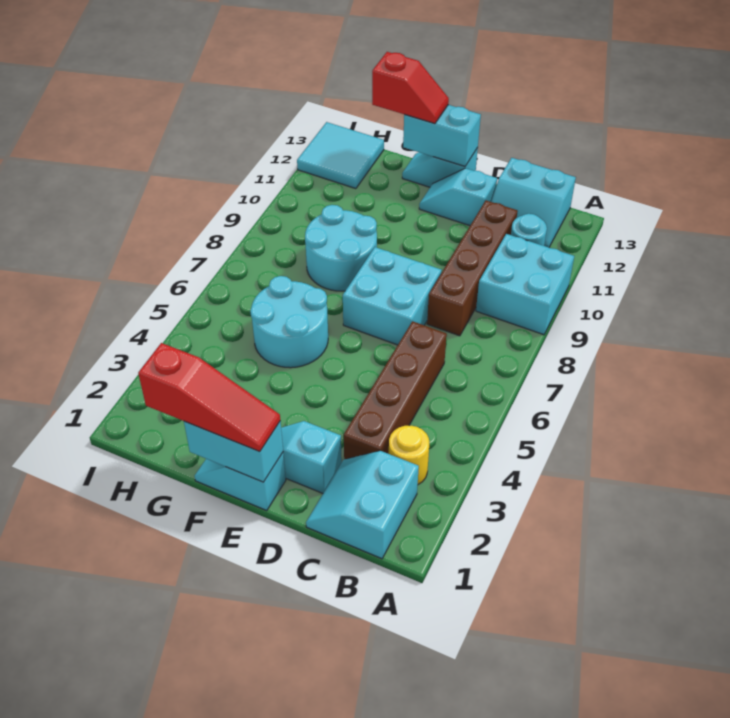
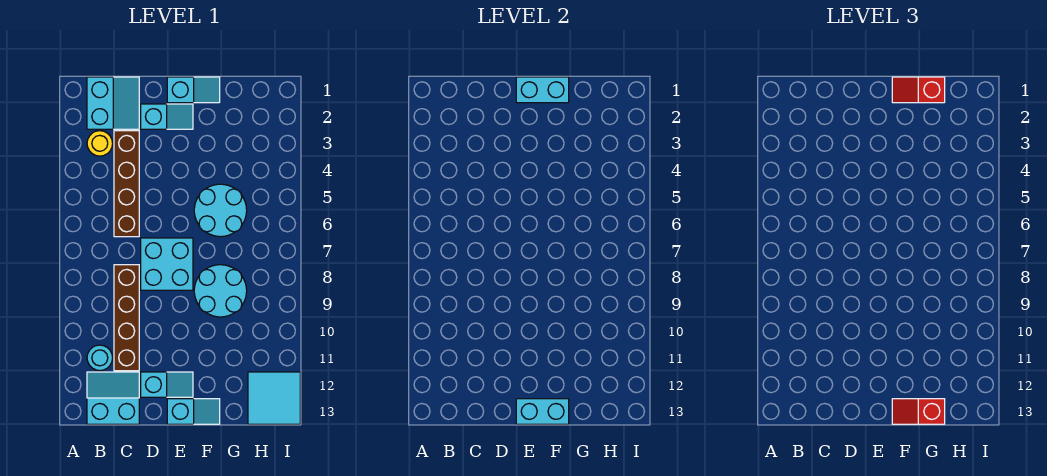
cyan 2x2 brick [476,234,574,335] -> none
red 1x3 slope [138,343,280,452] -> red 1x2 slope [892,77,945,103]

